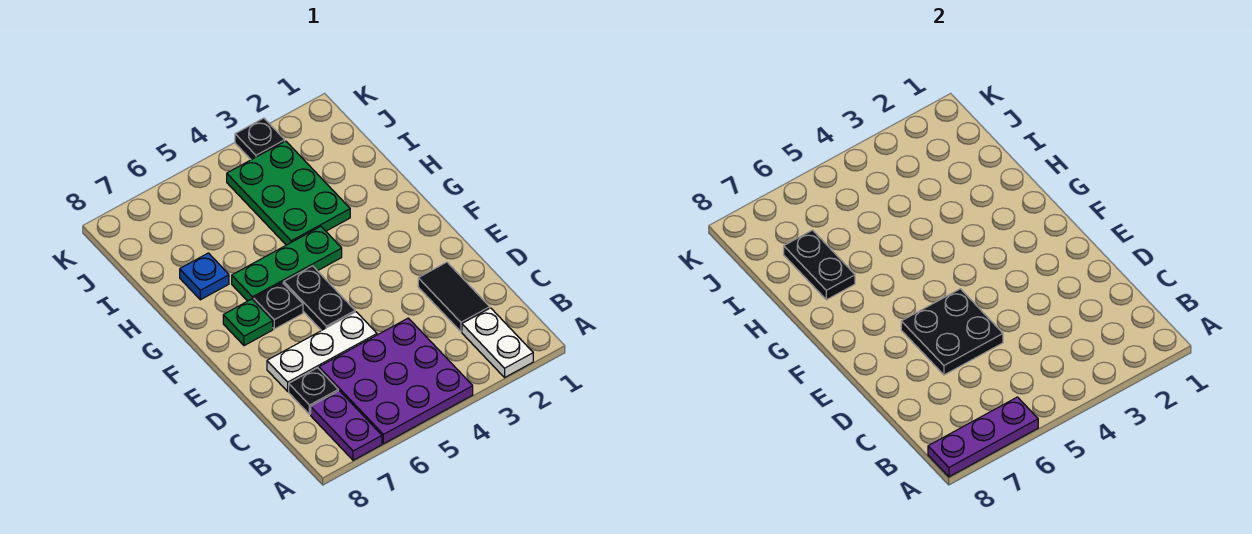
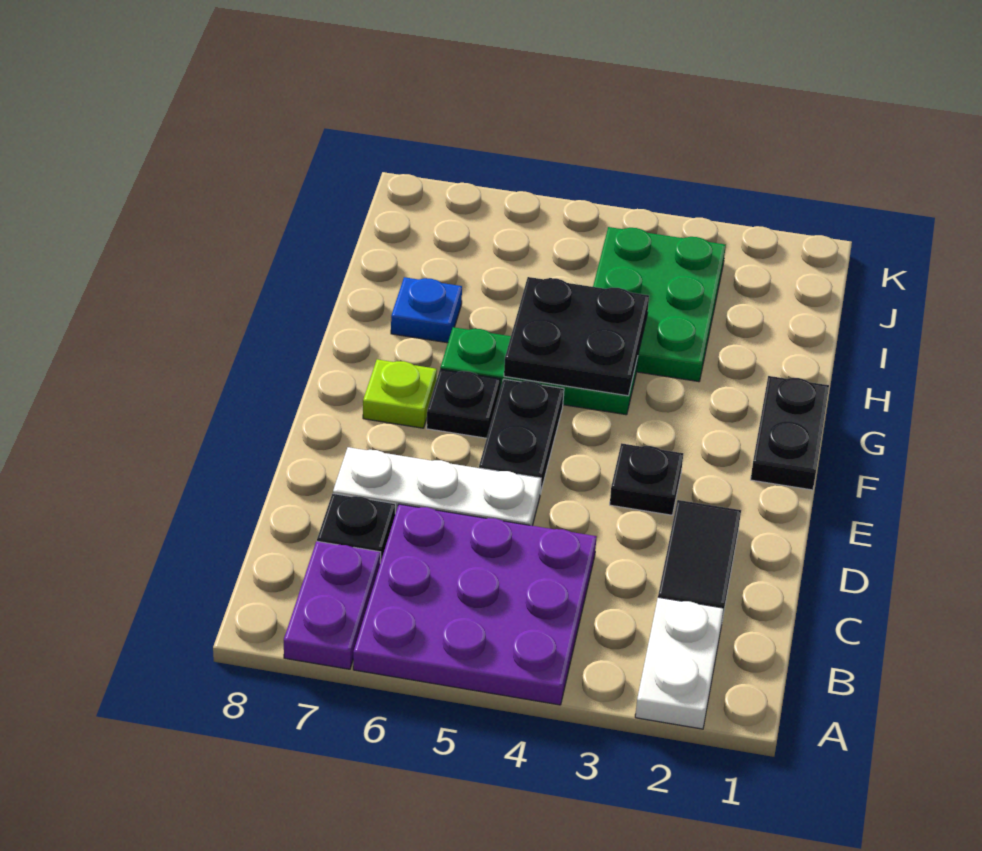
purple 1x3 plate [928,397,1038,477] -> none
black 2x2 plate [901,289,1003,375] -> black 2x2 plate moved to [504,277,649,396]
green 1x1 plate [223,299,273,346] -> lime 1x1 plate [363,359,437,428]
black 1x2 plate [784,230,855,300] -> black 1x2 plate moved to [751,376,829,490]
black 1x1 plate [235,118,285,160] -> black 1x1 plate moved to [610,443,683,515]

